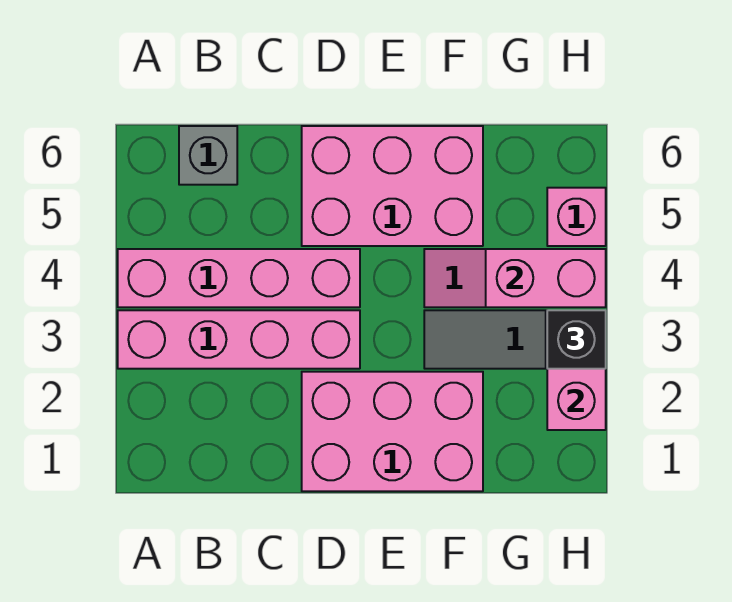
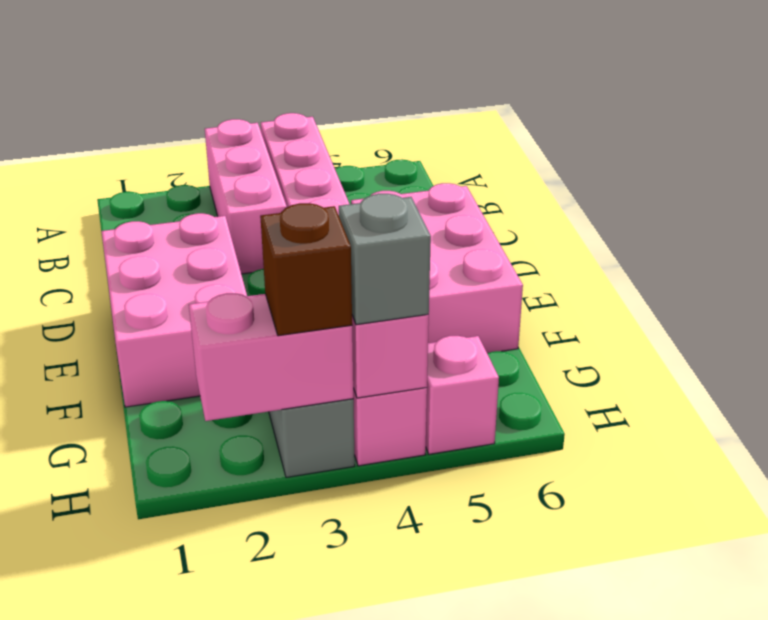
pink 1x4 brick [118,310,360,369] -> pink 1x3 brick [205,119,287,274]
grey 1x1 brick [179,126,237,185] -> grey 1x1 brick moved to [339,194,431,325]
black 1x1 brick [547,310,606,369] -> brown 1x1 brick [260,203,352,336]

